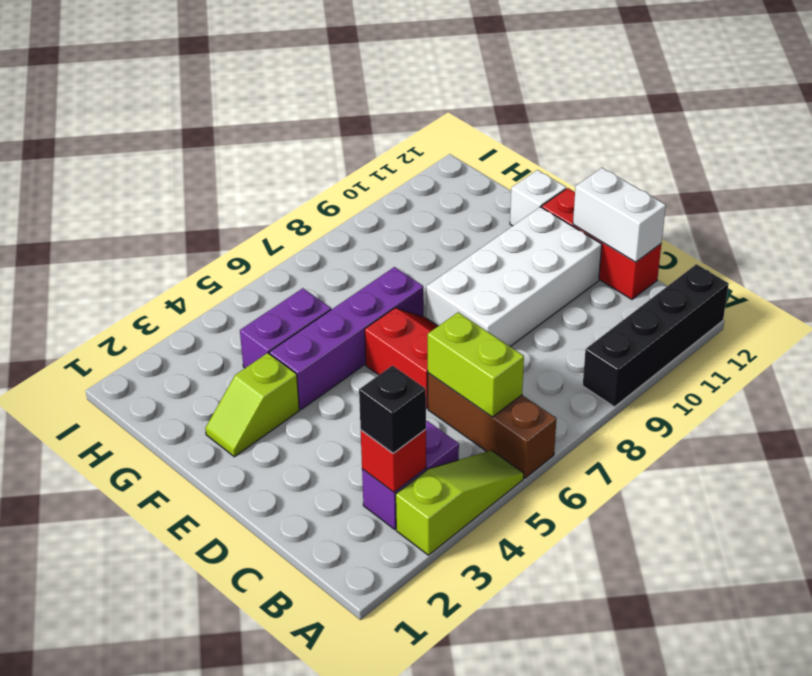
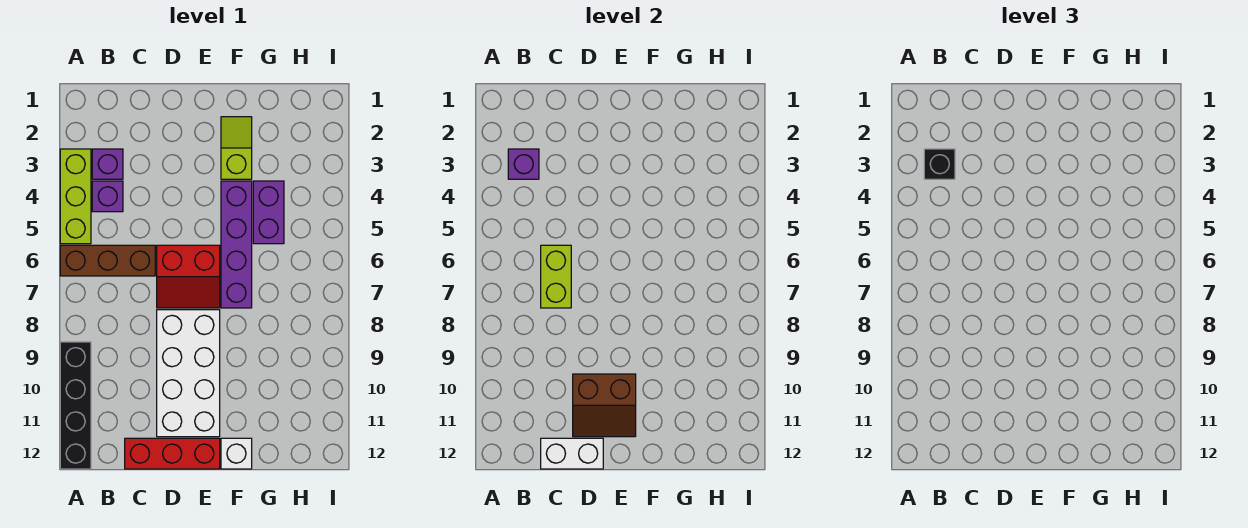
lime 1x3 slope [396,450,524,555] -> lime 1x3 brick [60,149,91,244]
red 1x1 brick [361,429,426,492] -> purple 1x1 brick [508,149,539,179]
lime 1x2 brick [428,312,524,417] -> lime 1x2 brick turned to [541,245,571,308]
none -> brown 2x2 slope [573,374,636,437]

